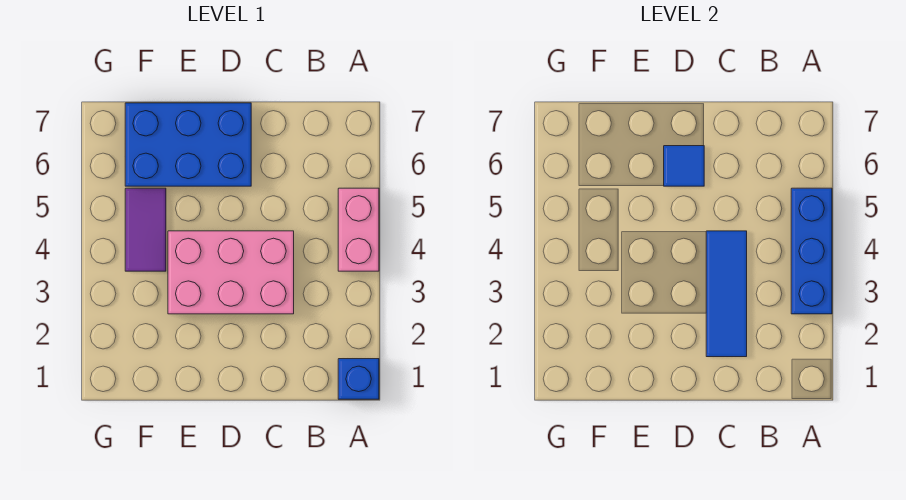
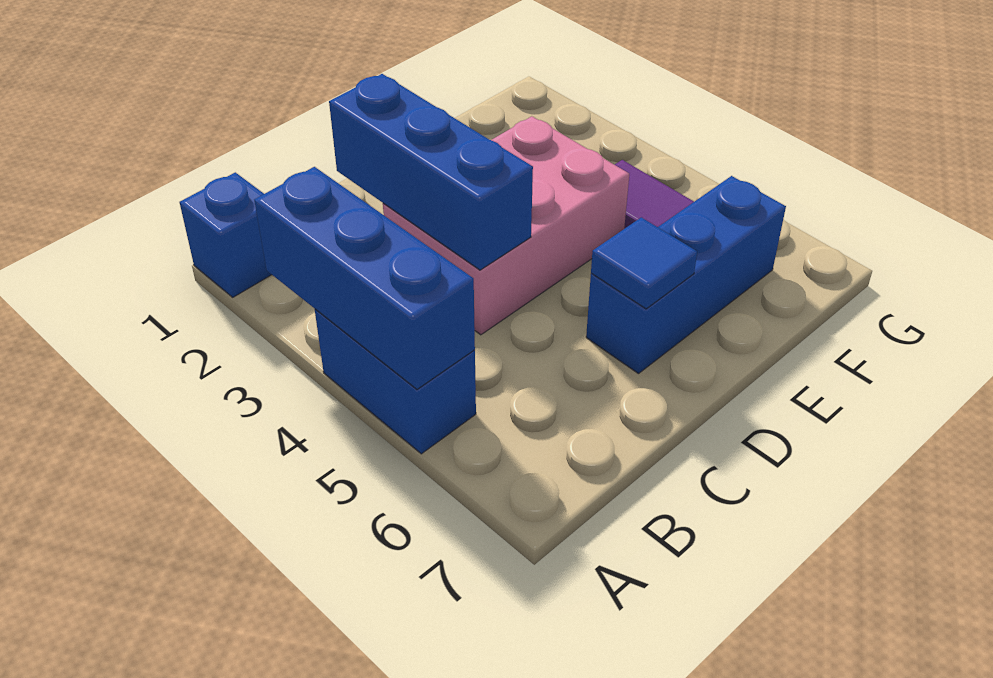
pink 1x2 brick [338,188,379,271] -> blue 1x2 brick [315,309,476,454]
blue 1x3 tile [706,231,747,357] -> blue 1x3 brick [329,74,533,270]
blue 2x3 brick [125,103,251,186] -> blue 1x3 brick [586,176,786,374]

